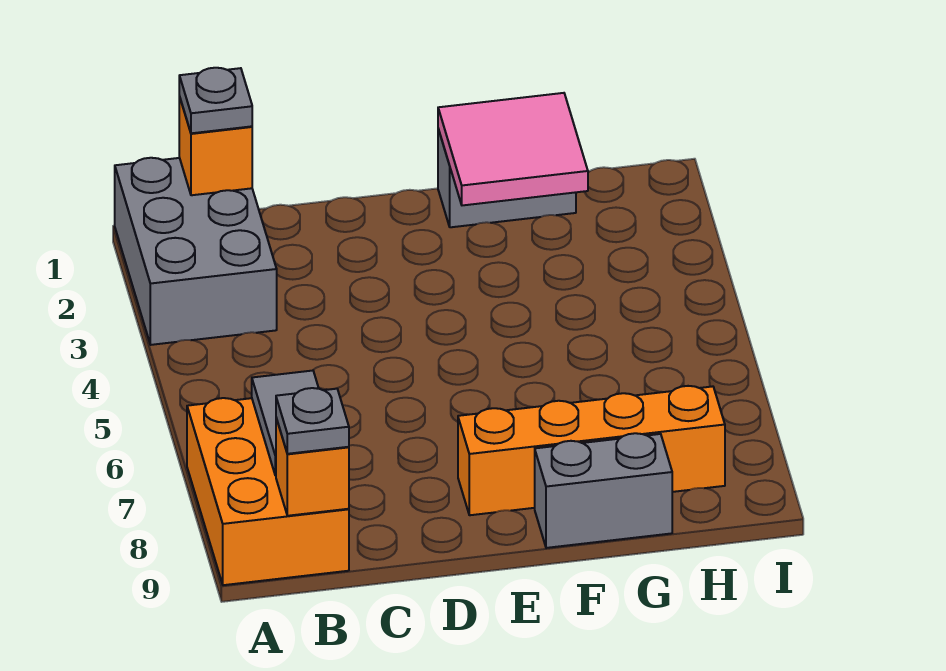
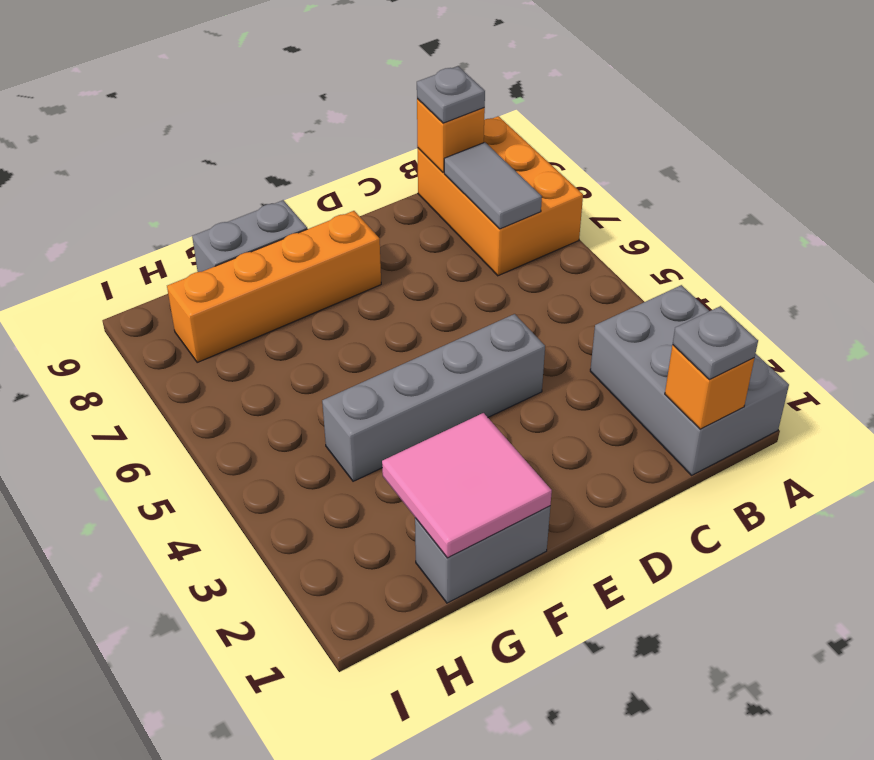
none -> grey 1x4 brick [322,314,545,481]

